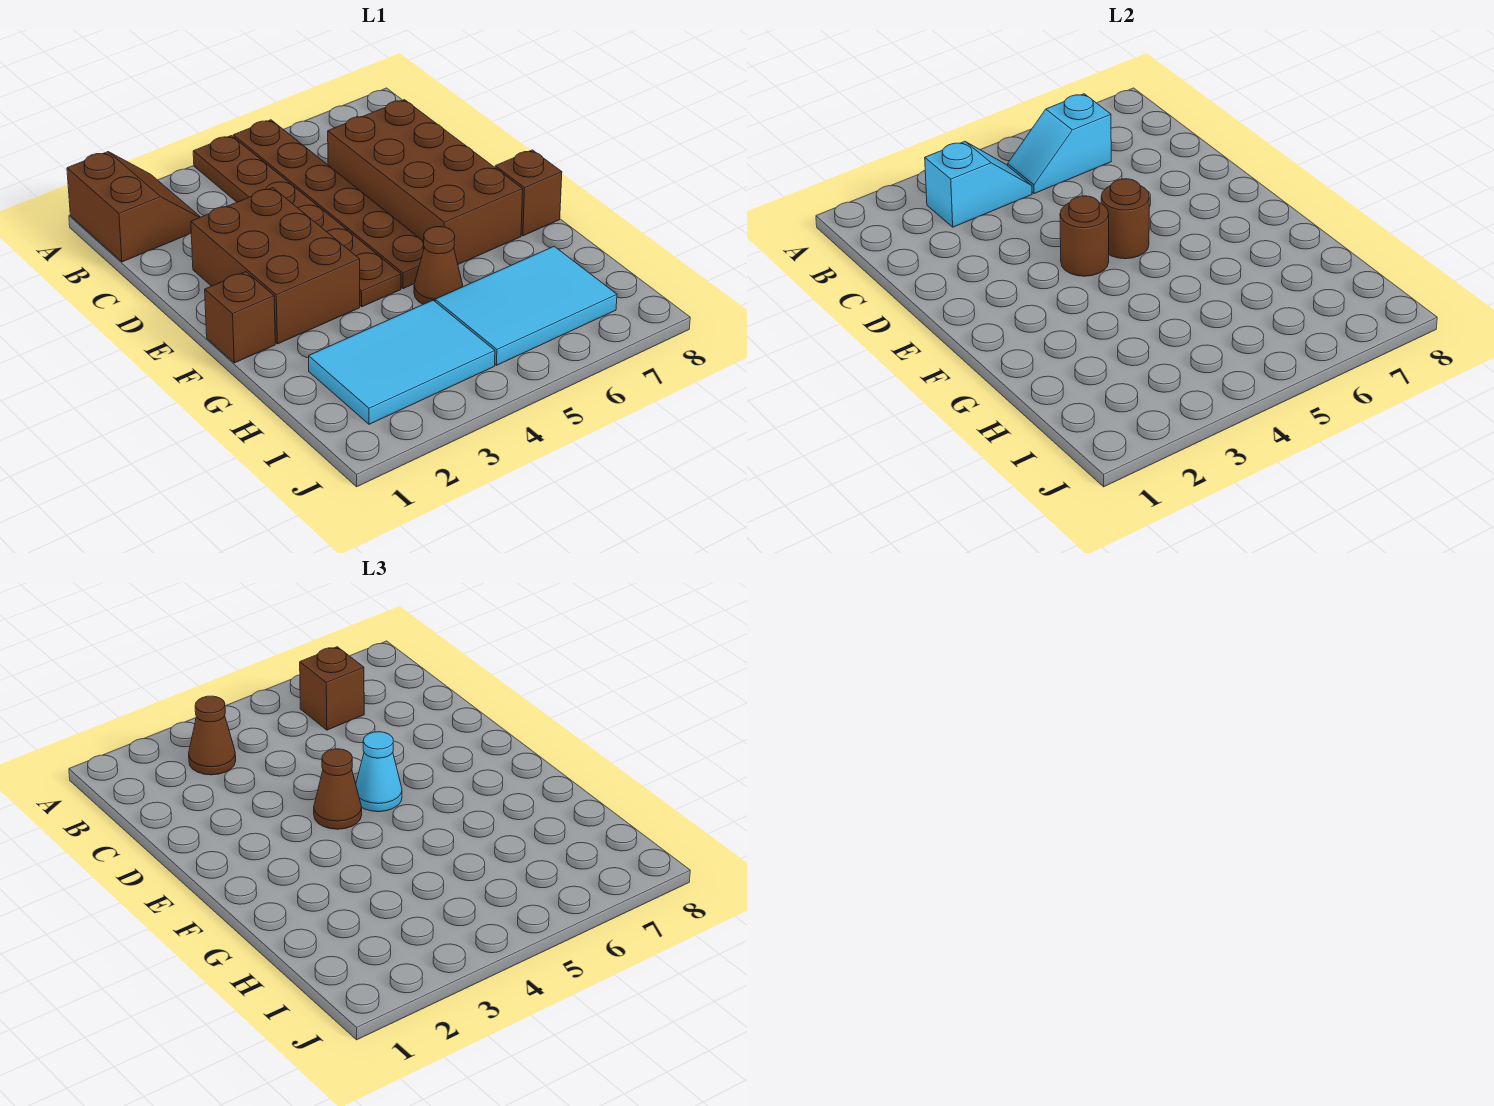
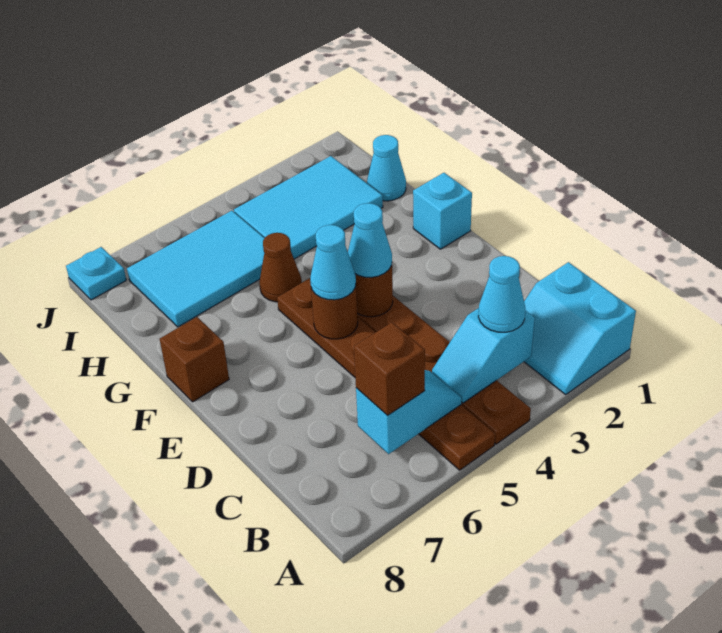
brown 2x2 slope [67,152,200,262] -> cyan 2x2 slope [524,262,636,394]
brown 1x1 cone [189,696,236,775] -> cyan 1x1 cone [478,256,525,332]
brown 2x4 brick [328,100,523,264] -> none
brown 2x3 brick [191,188,360,344] -> none
brown 1x1 cone [314,749,362,829] -> cyan 1x1 cone [348,203,392,277]
brown 1x1 brick [205,272,275,363] -> cyan 1x1 brick [413,173,472,249]
none -> cyan 1x1 cone [367,135,406,201]
none -> cyan 1x1 plate [66,247,126,300]

